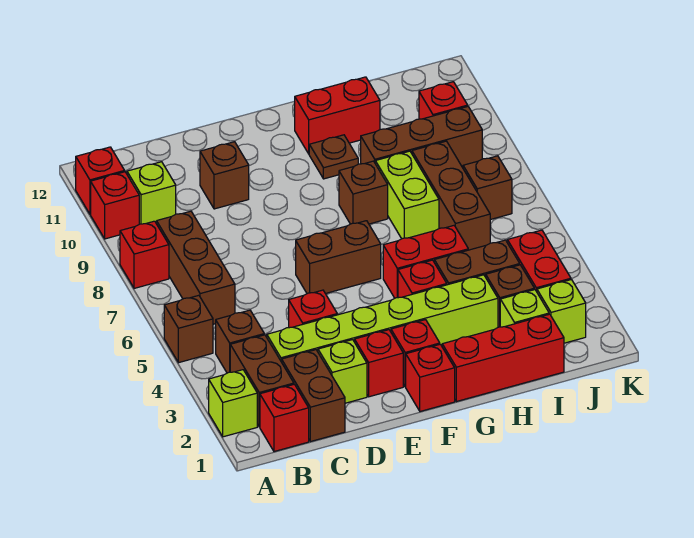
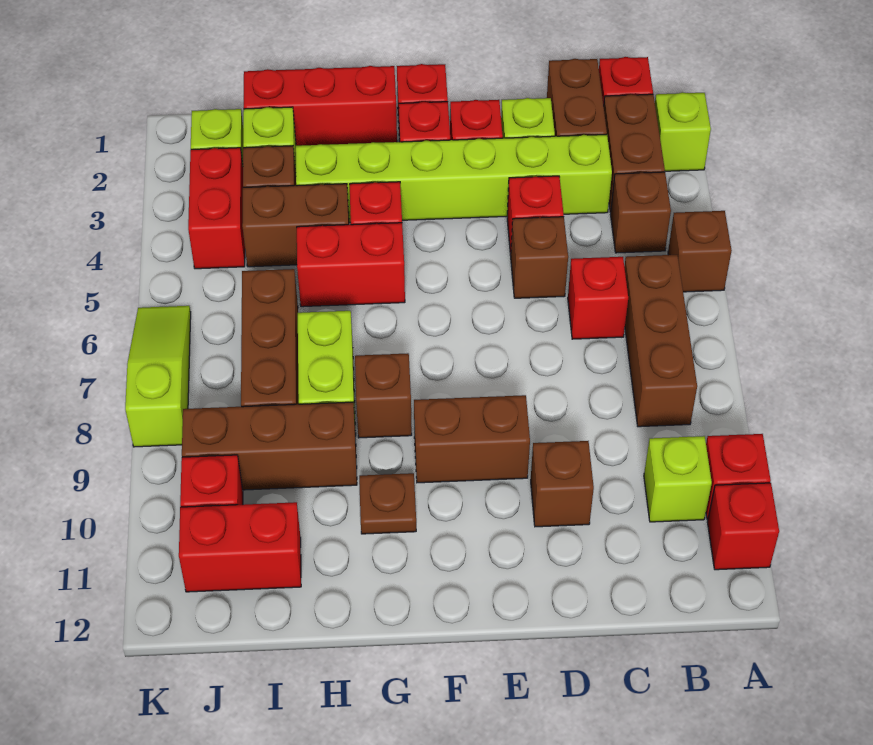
red 1x1 brick [120,221,169,288] -> red 1x1 brick moved to [568,257,628,339]
brown 1x2 brick [296,221,381,294] -> brown 1x2 brick moved to [414,395,530,483]
red 1x2 brick [295,77,380,154] -> red 1x2 brick moved to [179,502,301,592]
brown 1x1 brick [463,156,512,220] -> brown 1x1 brick moved to [511,217,568,298]
none -> lime 1x3 slope [125,306,191,447]

